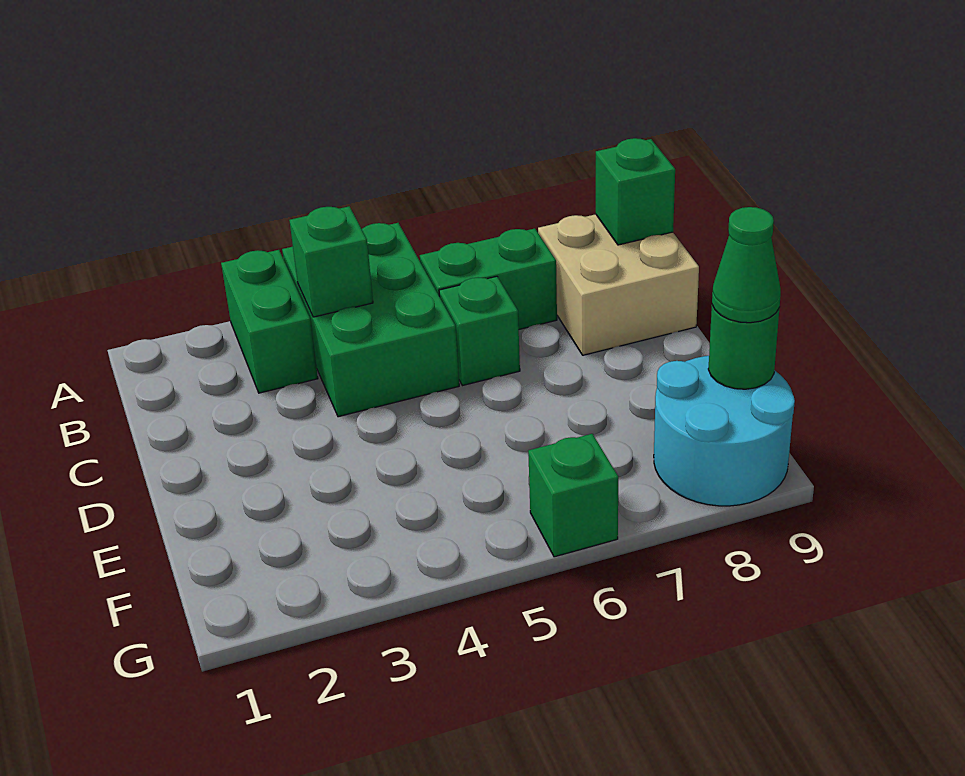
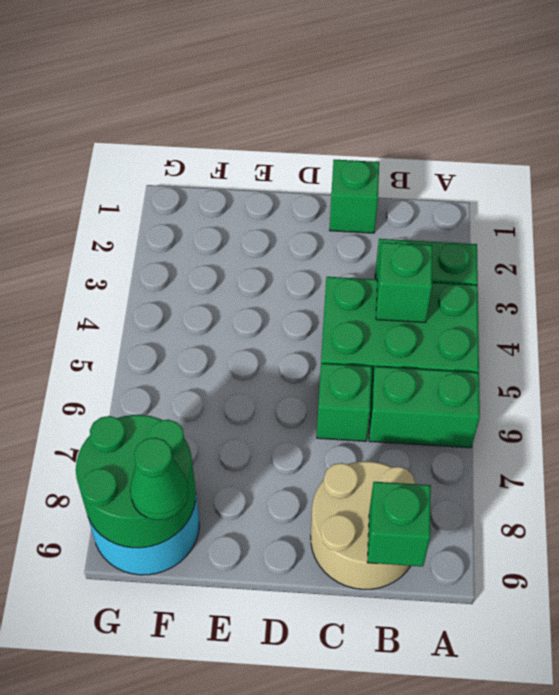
green 1x2 brick [420,228,557,329] -> green 1x2 brick turned to [369,367,480,448]
tan 2x2 brick [538,214,699,355] -> tan 2x2 round brick [311,461,415,589]
green 1x1 round brick [708,305,780,389] -> green 2x2 round brick [76,415,196,548]
green 1x1 brick [528,434,618,557] -> green 1x1 brick moved to [330,160,379,233]

